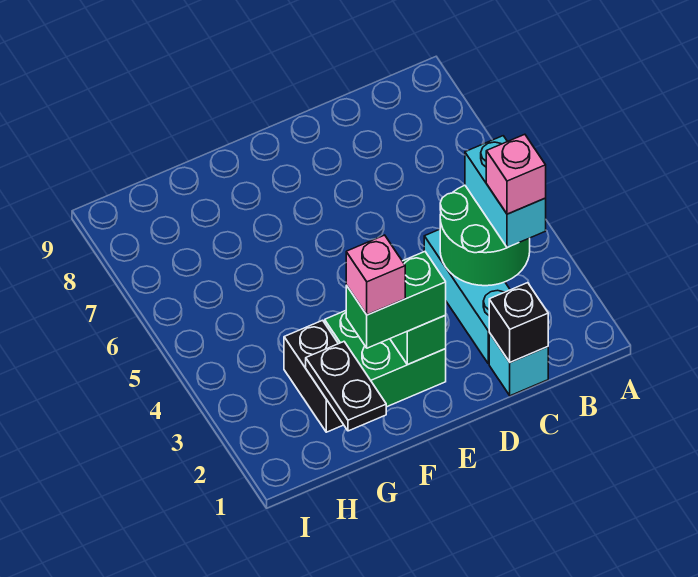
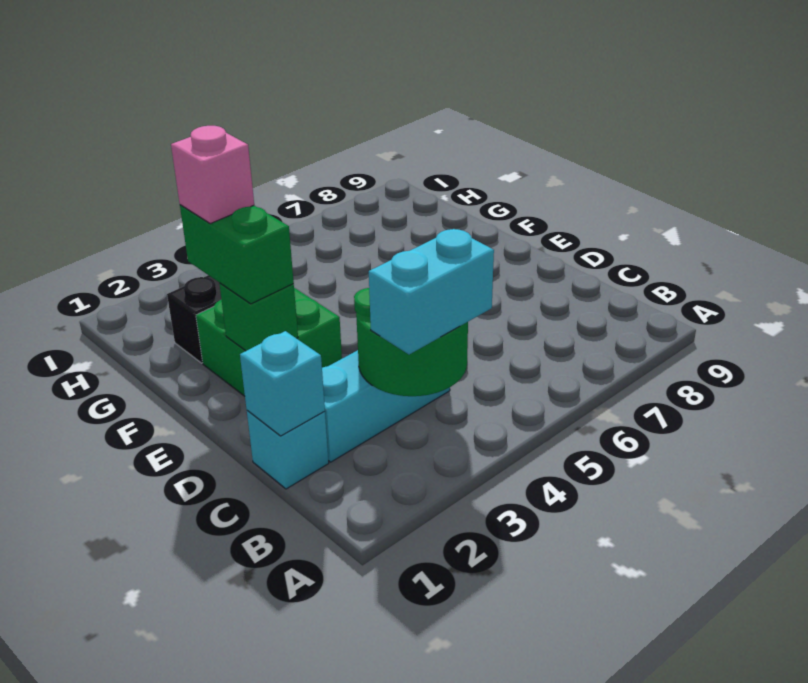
pink 1x1 brick [486,134,546,214] -> none
black 1x1 brick [489,283,548,362] -> cyan 1x1 brick [240,331,325,436]
black 1x2 plate [306,342,386,431] -> none

